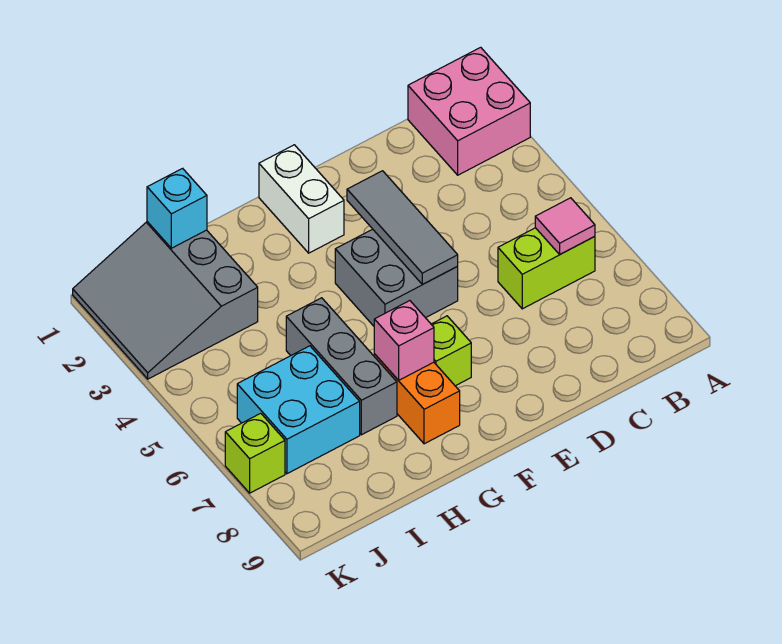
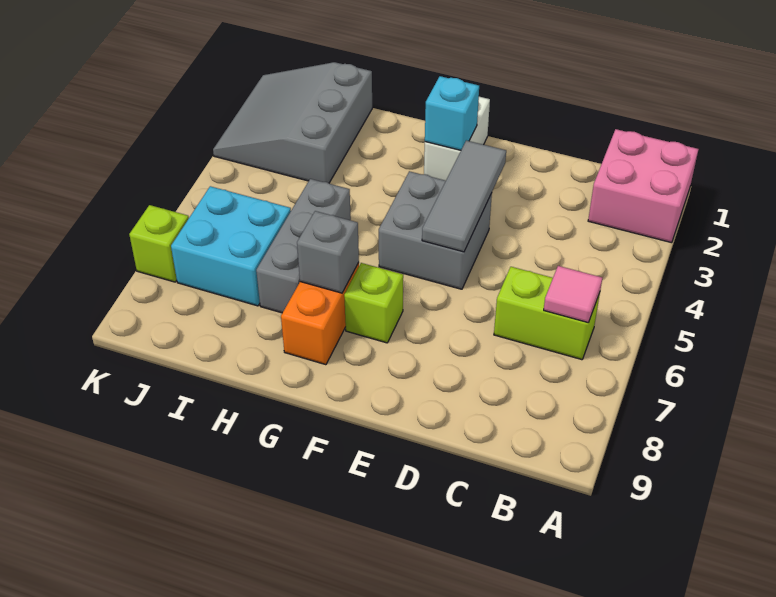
pink 1x1 brick [374,301,434,380] -> grey 1x1 brick [297,211,359,293]
cyan 1x1 brick [147,168,207,248] -> cyan 1x1 brick moved to [425,76,479,150]

